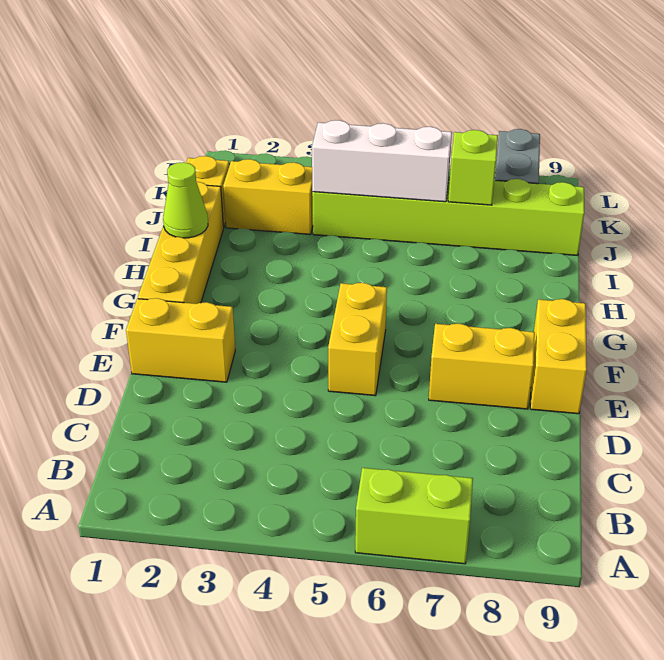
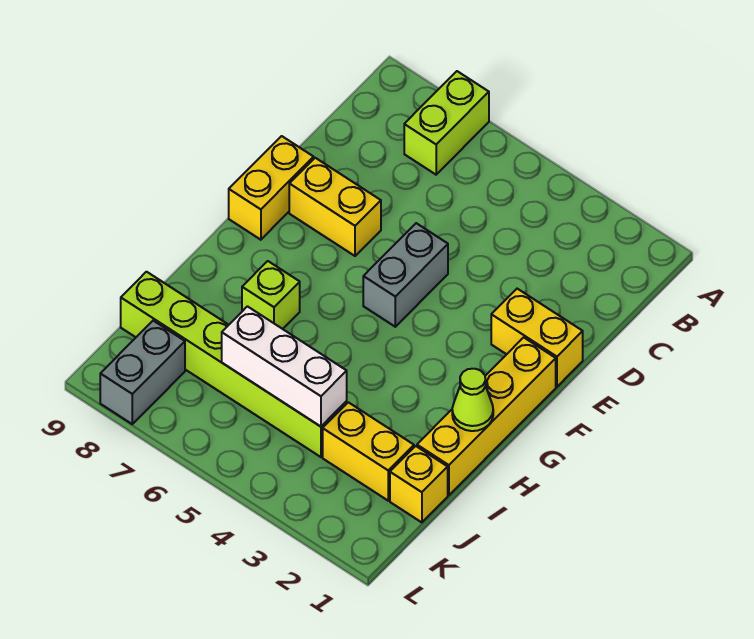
lime 1x2 brick [355,468,473,564] -> lime 1x2 brick turned to [404,71,489,175]
yellow 1x2 brick [328,283,387,396] -> grey 1x2 brick [363,223,448,327]
lime 1x1 brick [448,130,498,205] -> lime 1x1 brick moved to [242,261,300,329]

